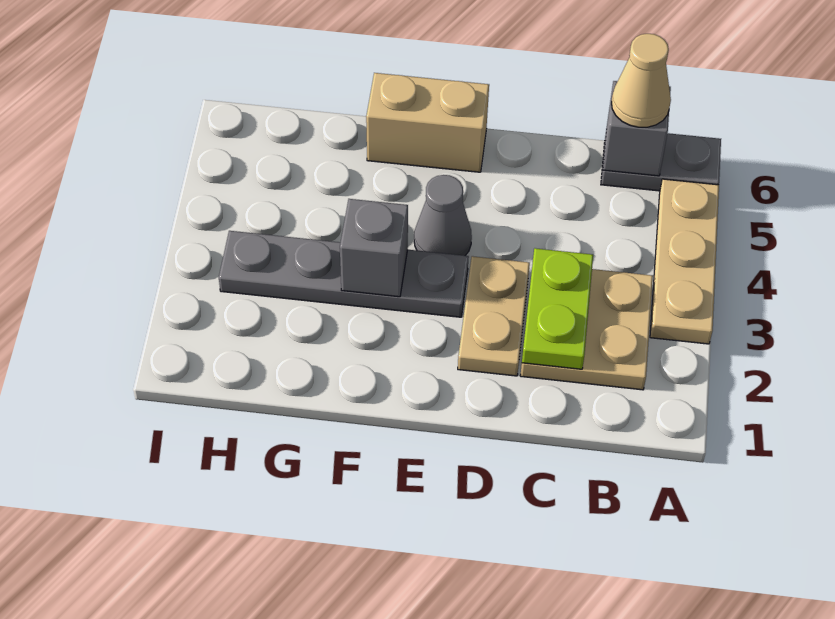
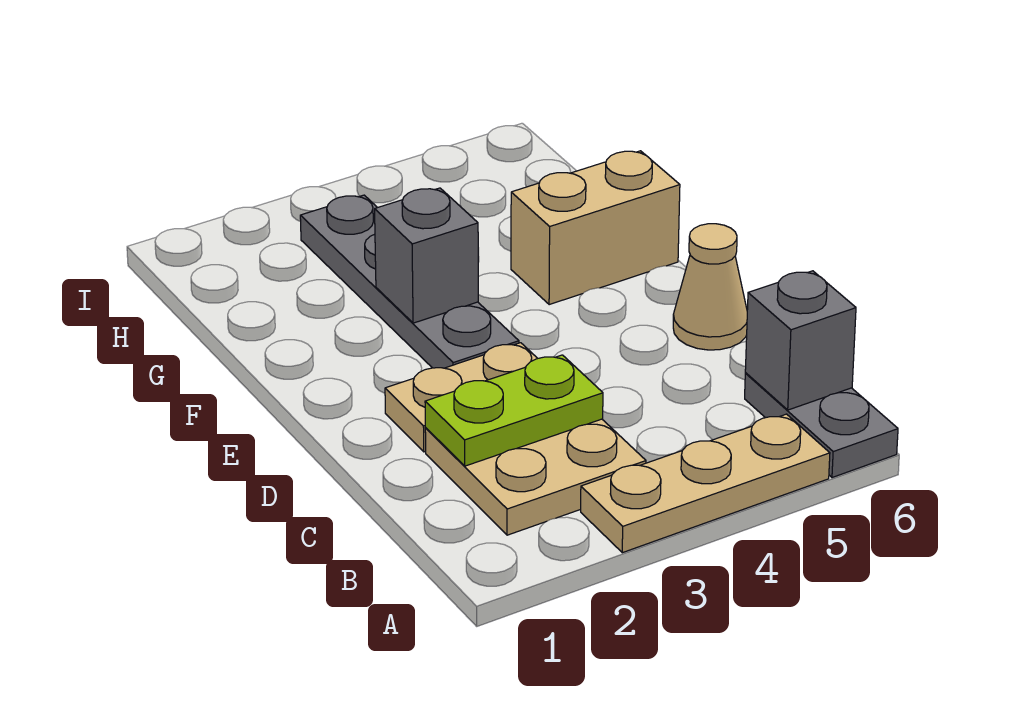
tan 1x1 cone [611,34,671,127] -> tan 1x1 cone moved to [673,224,747,350]
grey 1x1 cone [414,175,472,256] -> none
tan 1x2 brick [366,73,489,172] -> tan 1x2 brick turned to [511,151,680,305]

